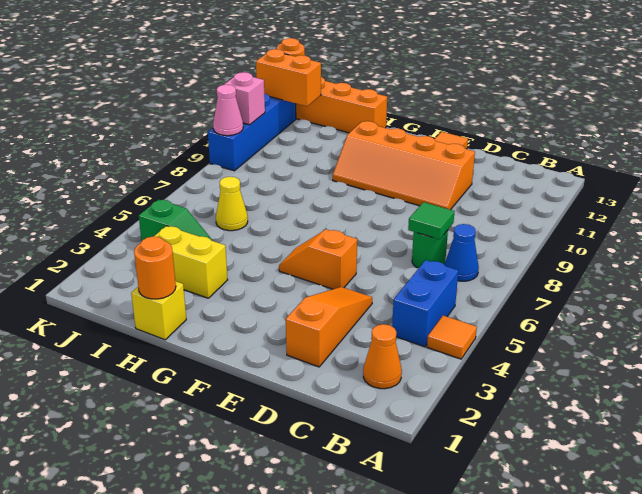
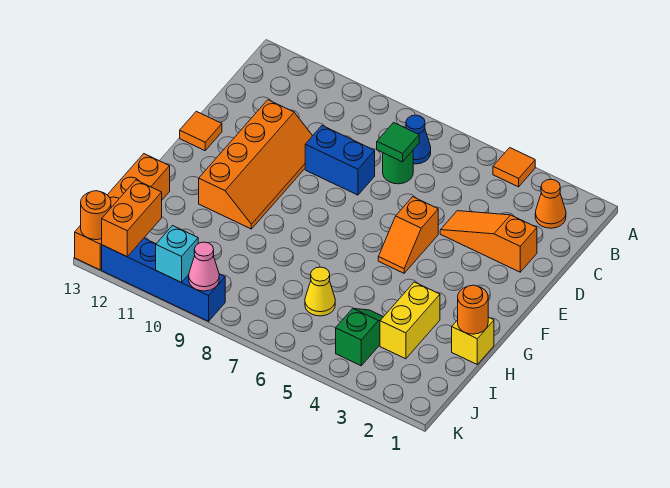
blue 1x2 brick [392,260,458,347] -> blue 1x2 brick moved to [305,126,375,195]
pink 1x1 brick [224,72,265,125] -> cyan 1x1 brick [156,226,198,282]

